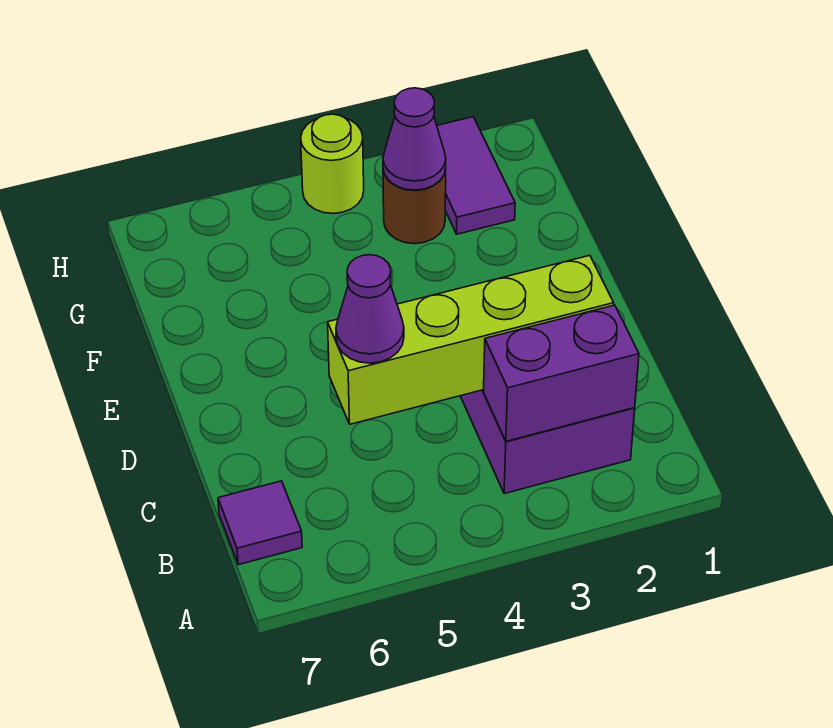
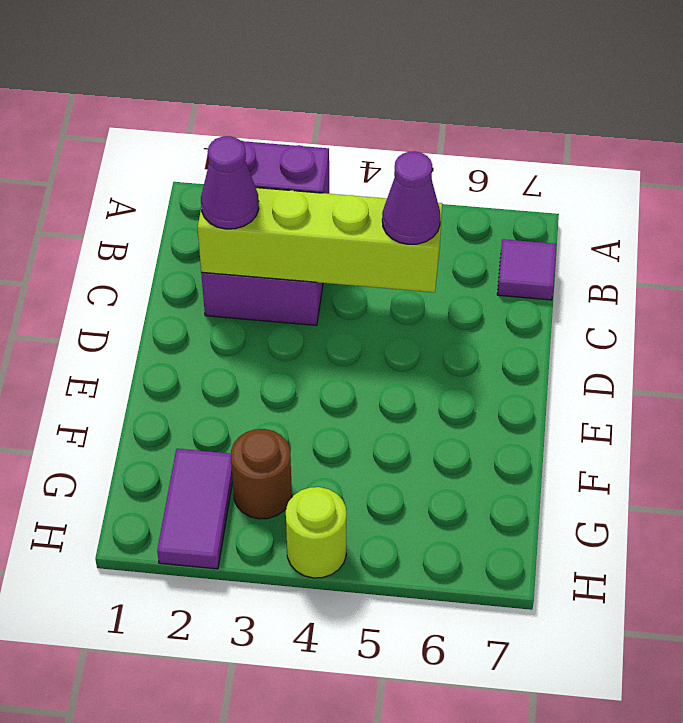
purple 1x1 cone [383,88,446,190] -> purple 1x1 cone moved to [201,136,259,229]

